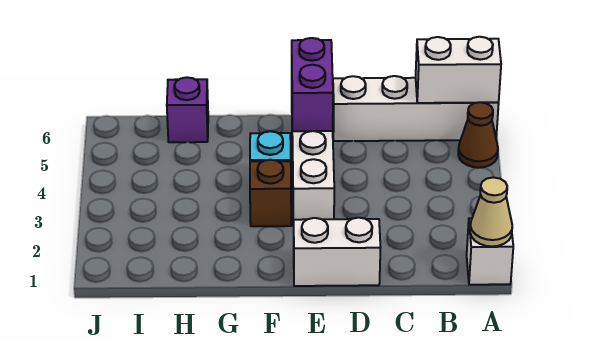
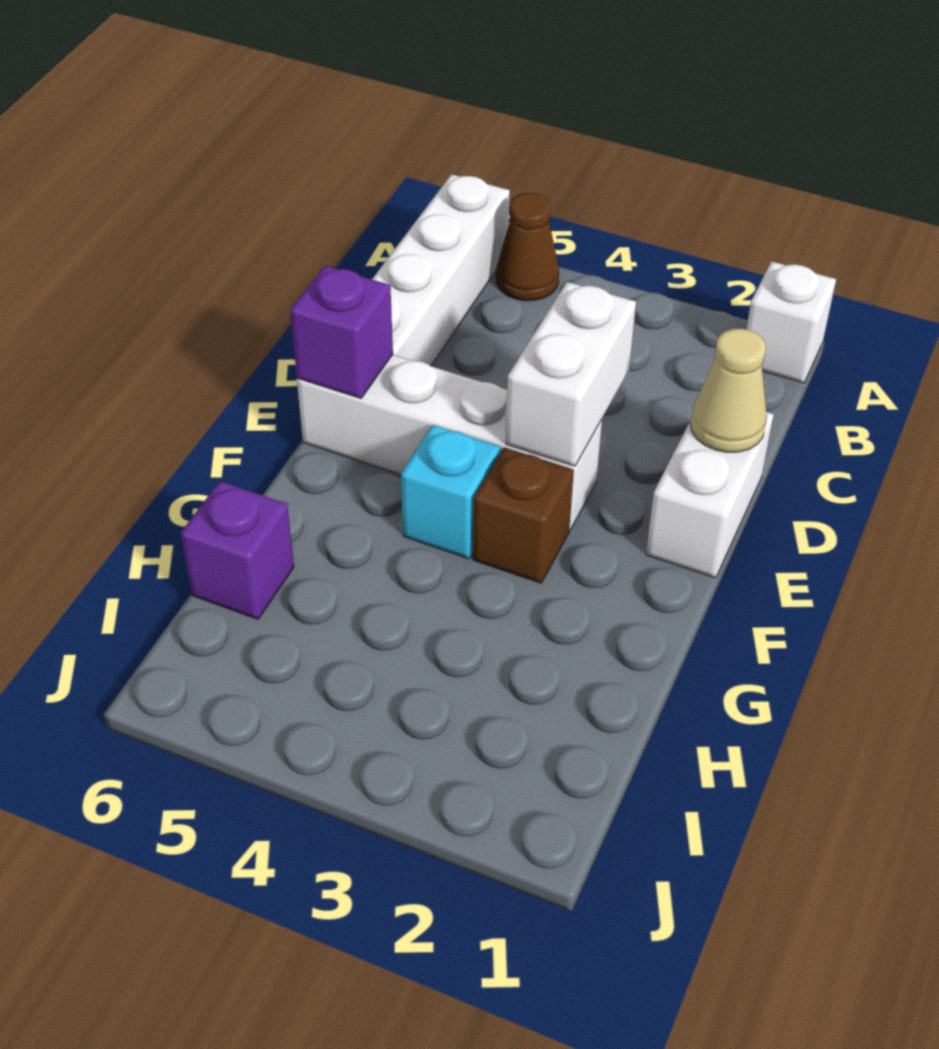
tan 1x1 cone [470,177,512,246] -> tan 1x1 cone moved to [690,328,767,452]
white 1x2 brick [416,37,501,103] -> white 1x2 brick moved to [506,282,636,466]
purple 1x2 brick [292,38,333,131] -> purple 1x1 brick [290,266,393,398]

